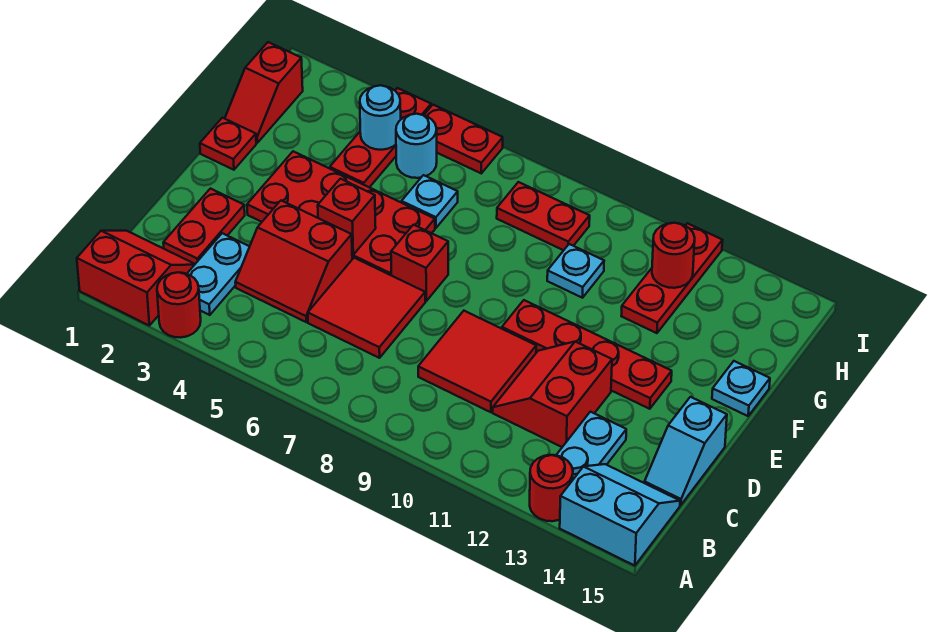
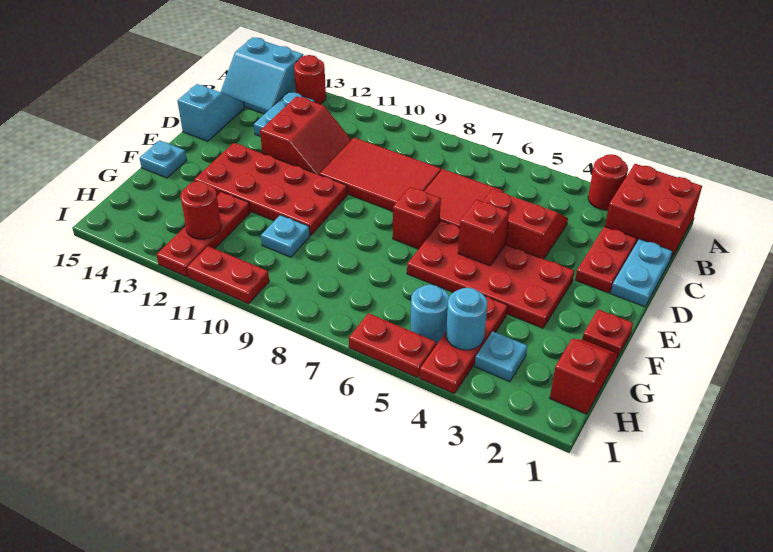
red 2x2 slope [77,231,195,325] -> red 2x2 brick [605,164,702,259]
cyan 1x2 plate [187,233,250,315] -> cyan 1x2 plate moved to [611,239,673,307]
red 2x2 tile [418,311,536,412] -> red 2x3 tile [320,138,441,211]
red 1x4 plate [502,300,672,409] -> red 2x4 plate [194,143,347,235]
cyan 1x1 plate [402,175,458,228] -> cyan 1x1 plate moved to [475,331,527,382]
red 1x2 plate [497,182,590,250] -> red 1x2 plate moved to [187,246,269,304]

